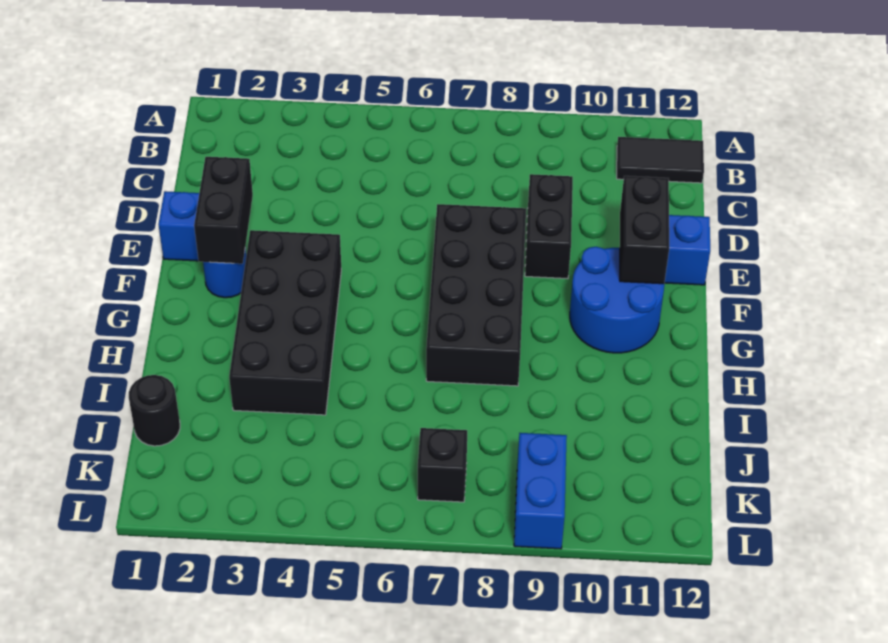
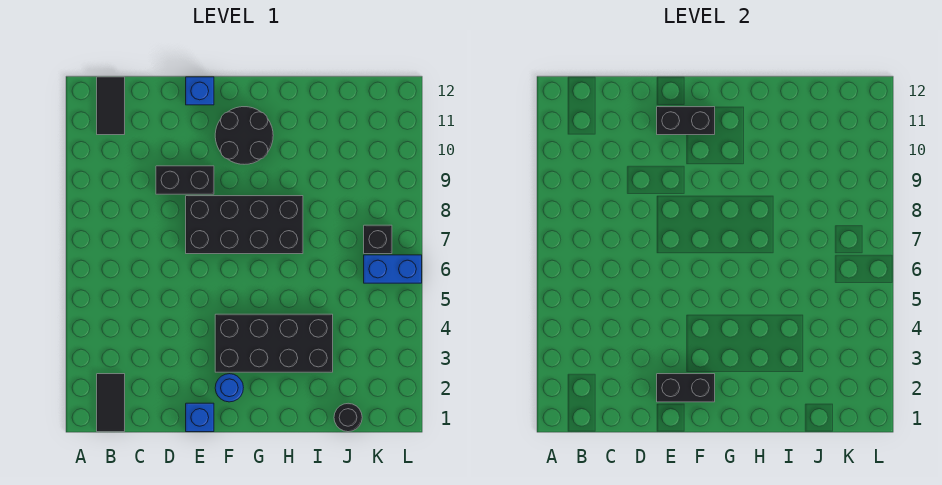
none -> black 1x2 tile [97,374,125,432]
blue 2x2 round brick [570,247,664,353] -> black 2x2 round brick [215,107,273,164]
blue 1x2 brick [514,433,567,549] -> blue 1x2 brick moved to [364,255,422,283]

